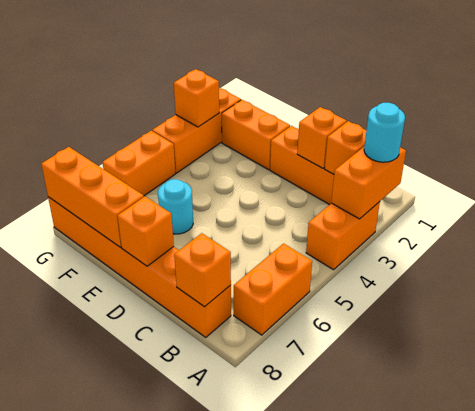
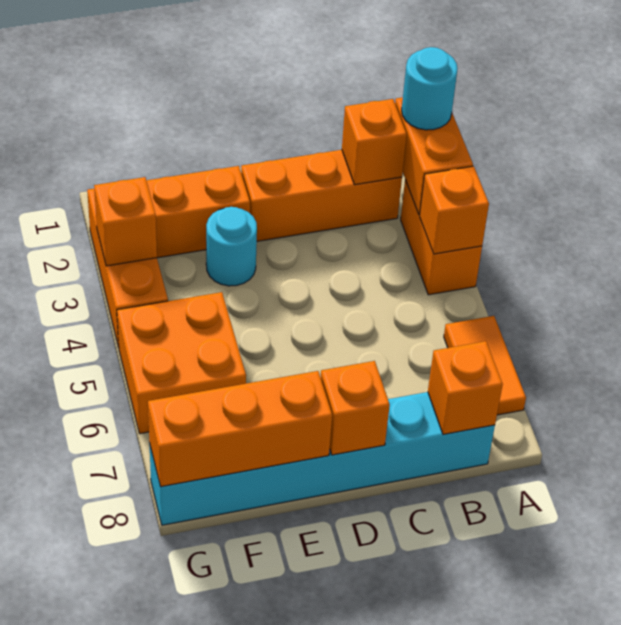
orange 1x2 brick [234,243,312,335] -> orange 1x2 tile [444,316,526,415]
orange 1x6 brick [48,197,231,337] -> cyan 1x6 brick [149,392,495,525]
orange 1x1 brick [297,107,347,168] -> orange 1x1 brick moved to [420,166,489,254]
cyan 1x1 round brick [158,179,193,234] -> cyan 1x1 round brick moved to [206,207,257,286]
orange 1x2 brick [102,131,175,196] -> orange 2x2 brick [117,292,246,434]

